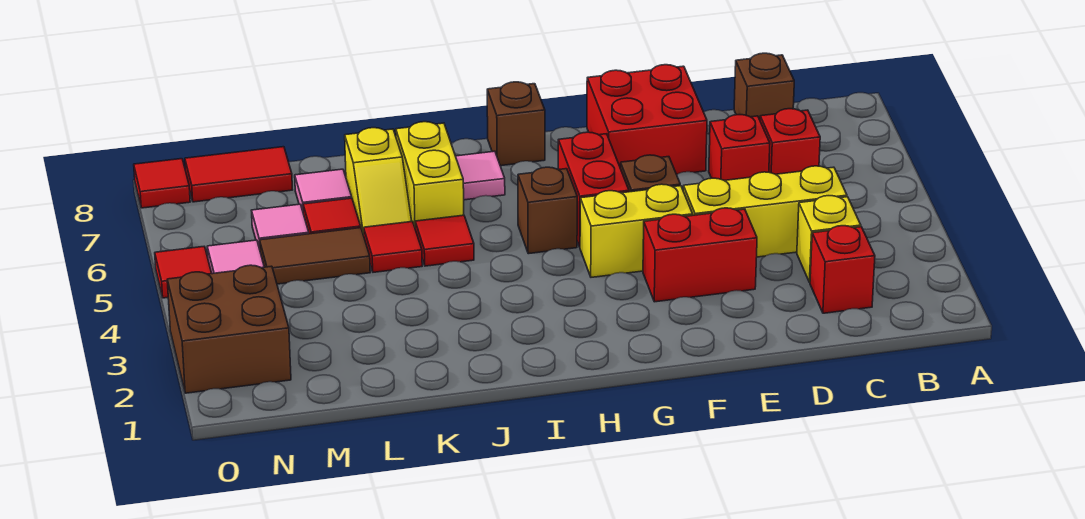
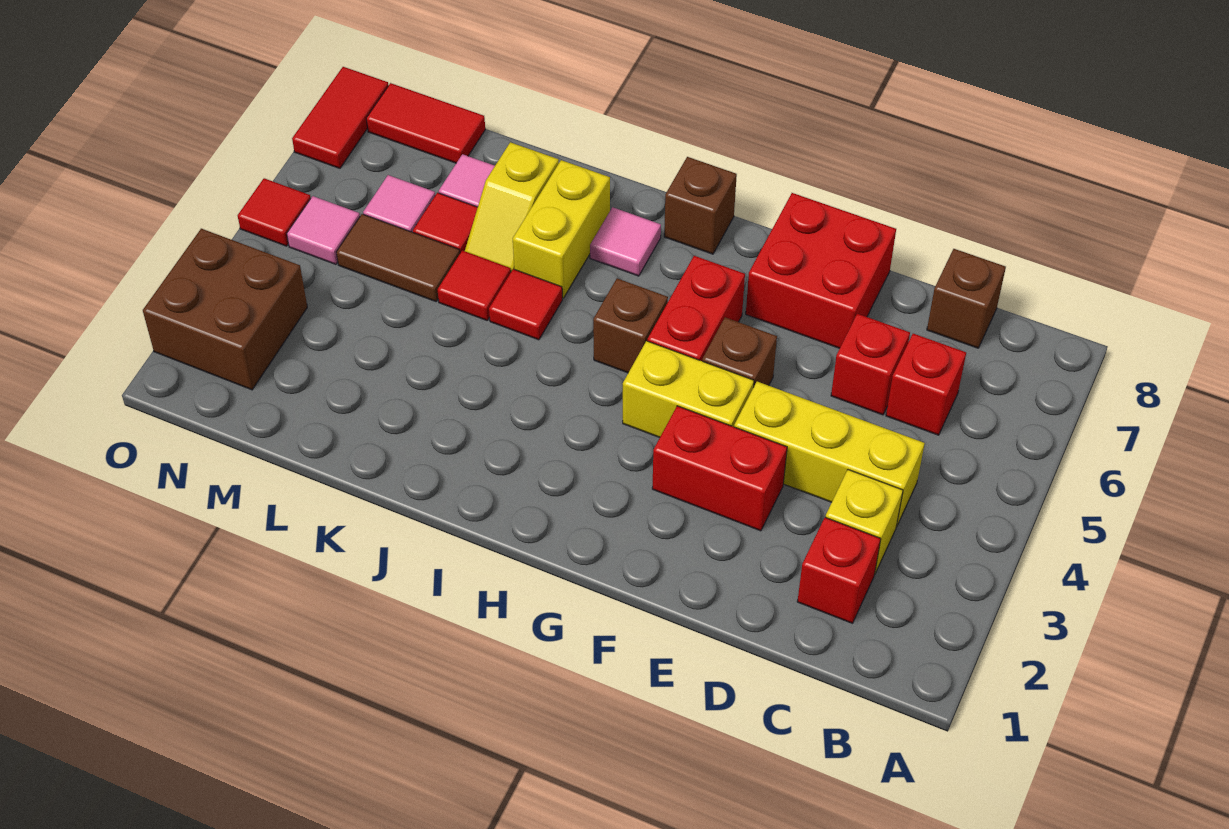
red 1x1 tile [134,159,190,208] -> red 1x2 tile [292,67,388,168]

